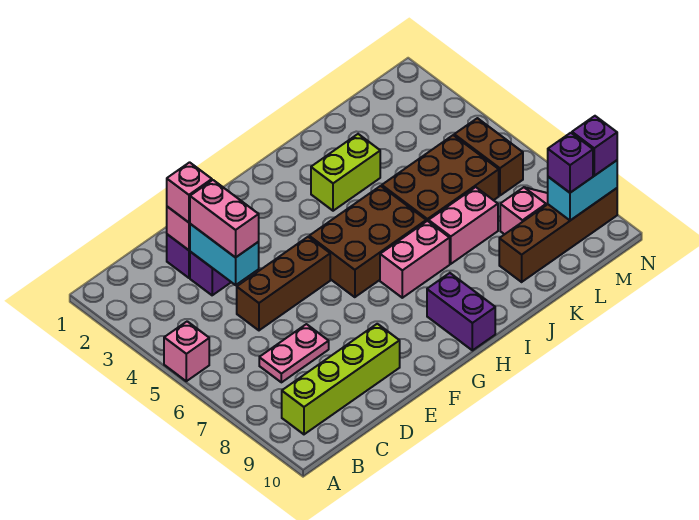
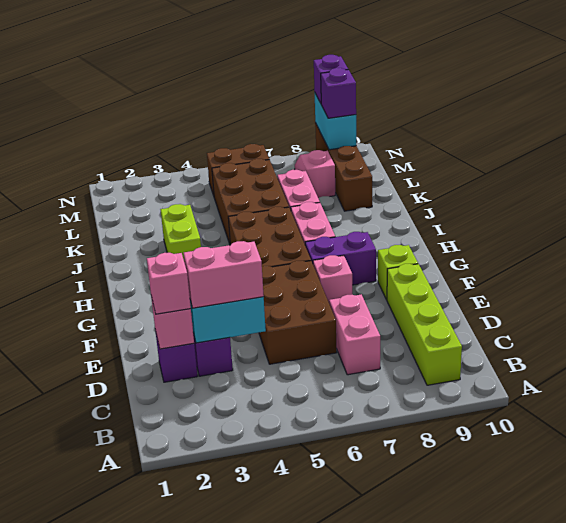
pink 1x1 brick [164,321,209,381] -> pink 1x1 brick moved to [313,255,352,302]
pink 1x2 plate [259,324,329,382] -> pink 1x2 brick [329,294,380,375]
brown 1x3 brick [237,237,330,330] -> brown 2x3 brick [259,261,337,364]
none -> lime 1x1 brick [378,245,418,300]
purple 1x2 brick [427,273,495,350] -> purple 1x2 brick moved to [305,232,376,285]

